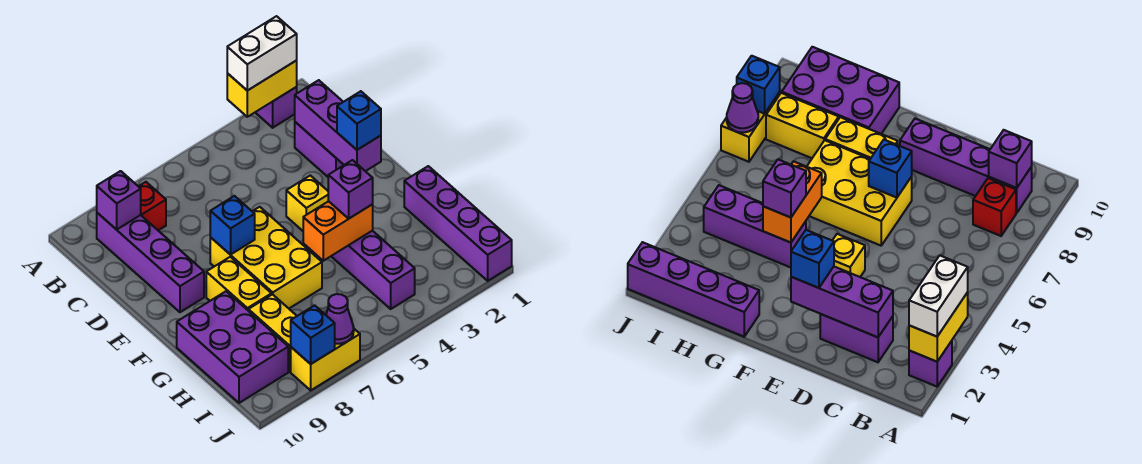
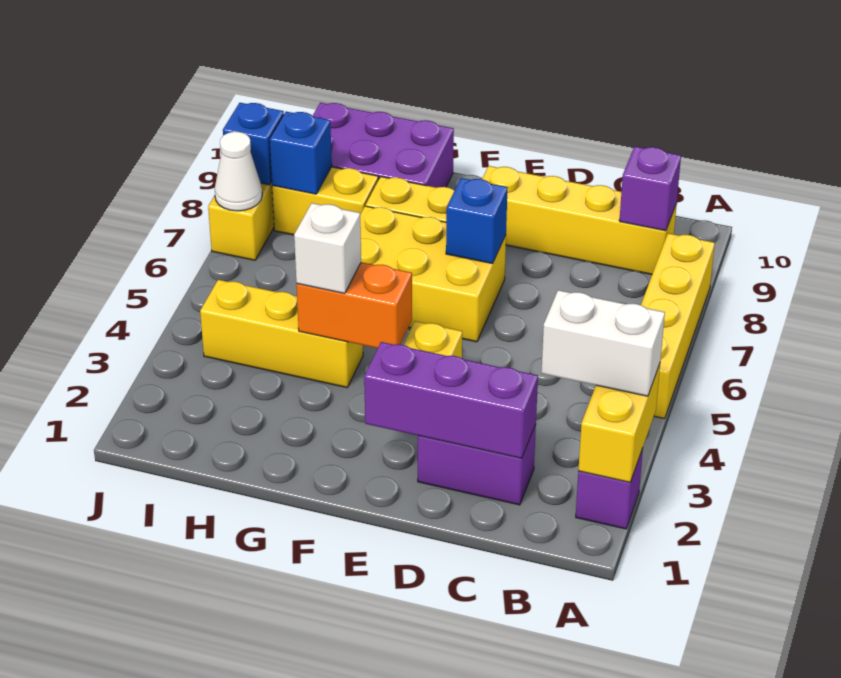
white 1x2 brick [227,16,297,91] -> white 1x2 brick turned to [541,290,665,396]
none -> yellow 1x4 brick [641,233,715,419]
red 1x1 brick [138,182,166,230] -> none
purple 1x4 brick [97,213,204,312] -> yellow 1x4 brick [482,166,677,274]
blue 1x1 brick [337,91,381,150] -> blue 1x1 brick moved to [270,112,332,194]
purple 1x4 brick [404,166,512,281] -> none
purple 1x3 brick [331,231,415,309] -> yellow 1x3 brick [200,280,363,388]
orange 1x2 brick [303,201,373,261] -> orange 1x2 brick turned to [296,262,412,348]
purple 1x1 brick [328,160,373,219] -> white 1x1 brick [294,203,361,293]
purple 1x1 cone [326,294,354,344] -> white 1x1 cone [215,132,262,211]

